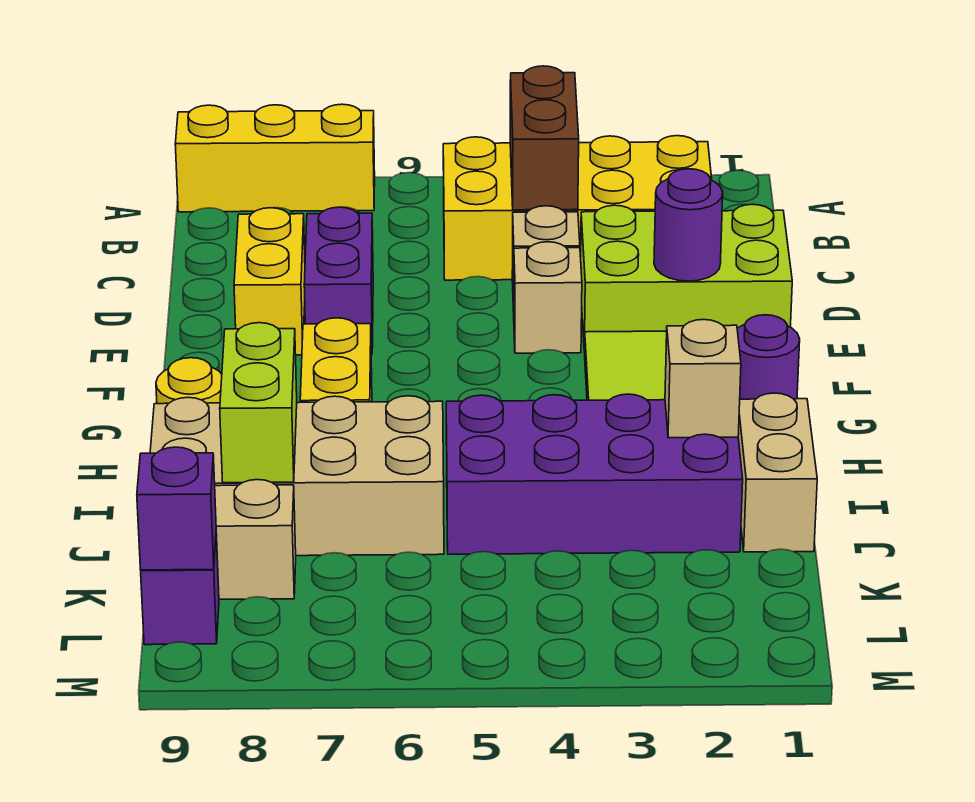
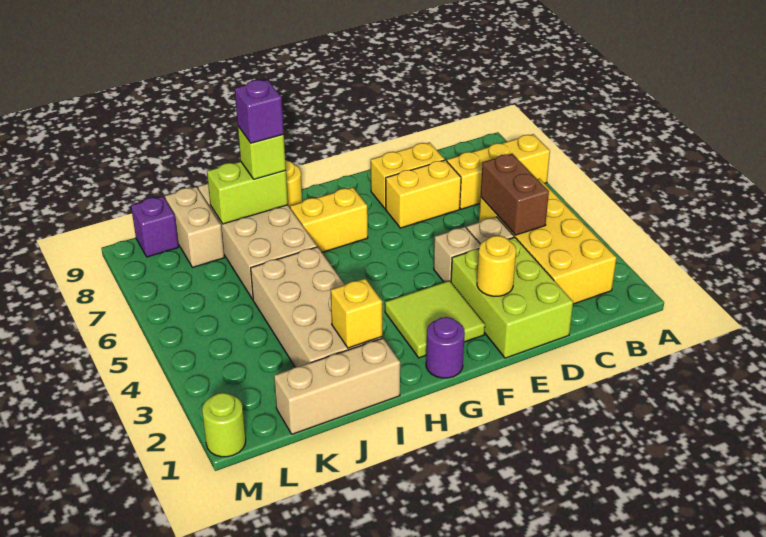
yellow 1x3 brick [175,104,375,212] -> yellow 1x3 brick turned to [447,134,550,209]
brown 1x2 brick [510,66,579,210] -> brown 1x2 brick turned to [481,154,549,235]
purple 1x2 brick [304,207,373,354] -> yellow 1x2 brick [386,160,461,228]
purple 1x1 round brick [654,169,723,281] -> yellow 1x1 round brick [477,236,516,296]
tan 1x2 brick [738,393,817,552] -> tan 1x3 brick [274,338,400,434]
purple 2x4 brick [446,394,743,554] -> tan 2x4 brick [251,247,382,367]
tan 1x1 brick [665,320,741,438] -> yellow 1x1 brick [331,279,382,348]
none -> lime 1x1 brick [238,126,286,179]
purple 1x1 brick [137,447,216,570] -> purple 1x1 brick moved to [235,80,284,143]
none -> lime 1x1 round brick [202,393,246,457]

